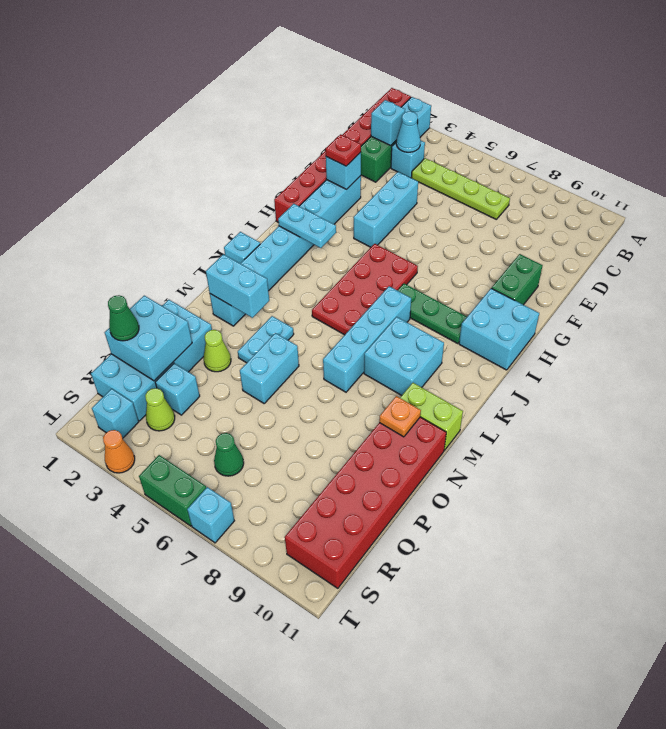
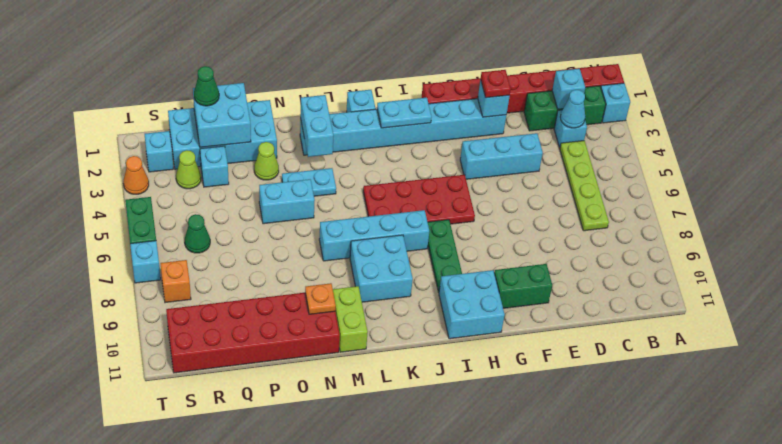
cyan 1x2 plate [278,204,336,248] -> cyan 1x2 plate turned to [377,98,432,128]
none -> orange 1x1 brick [161,260,191,303]

